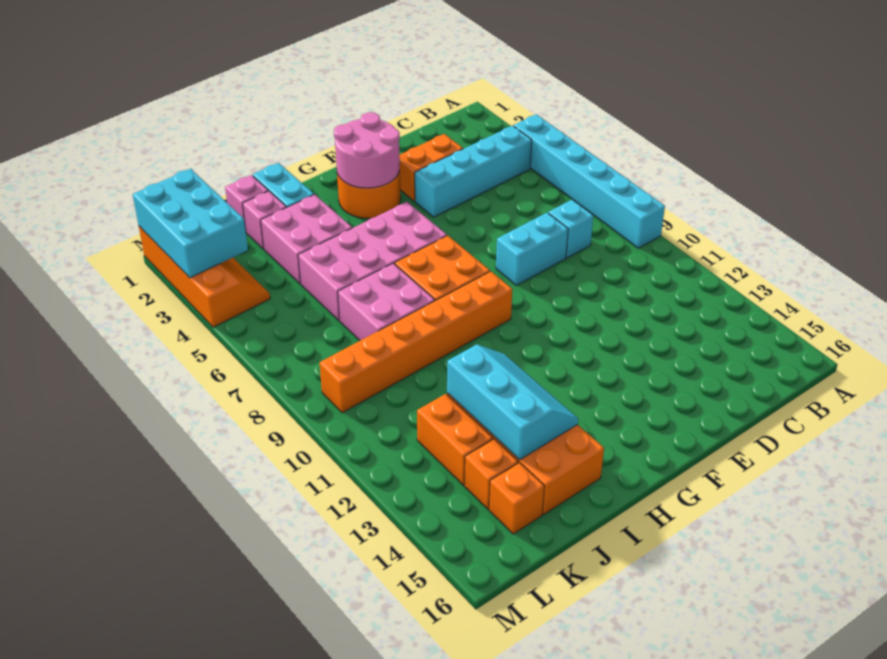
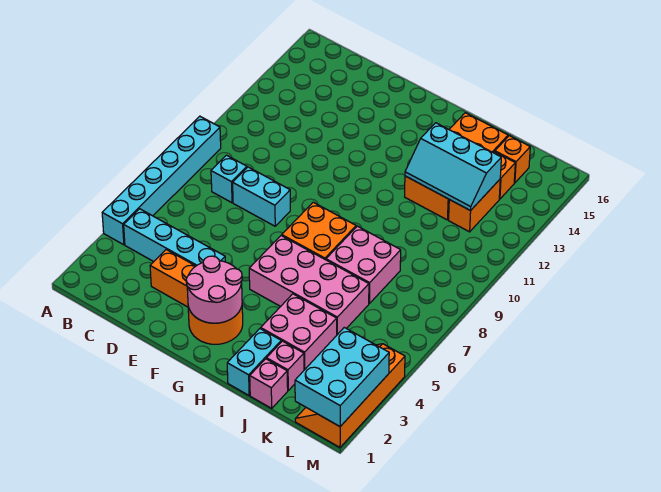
orange 1x6 brick [320,271,512,413] -> none
cyan 2x3 slope [447,345,578,460] -> cyan 2x3 slope turned to [405,123,501,211]

